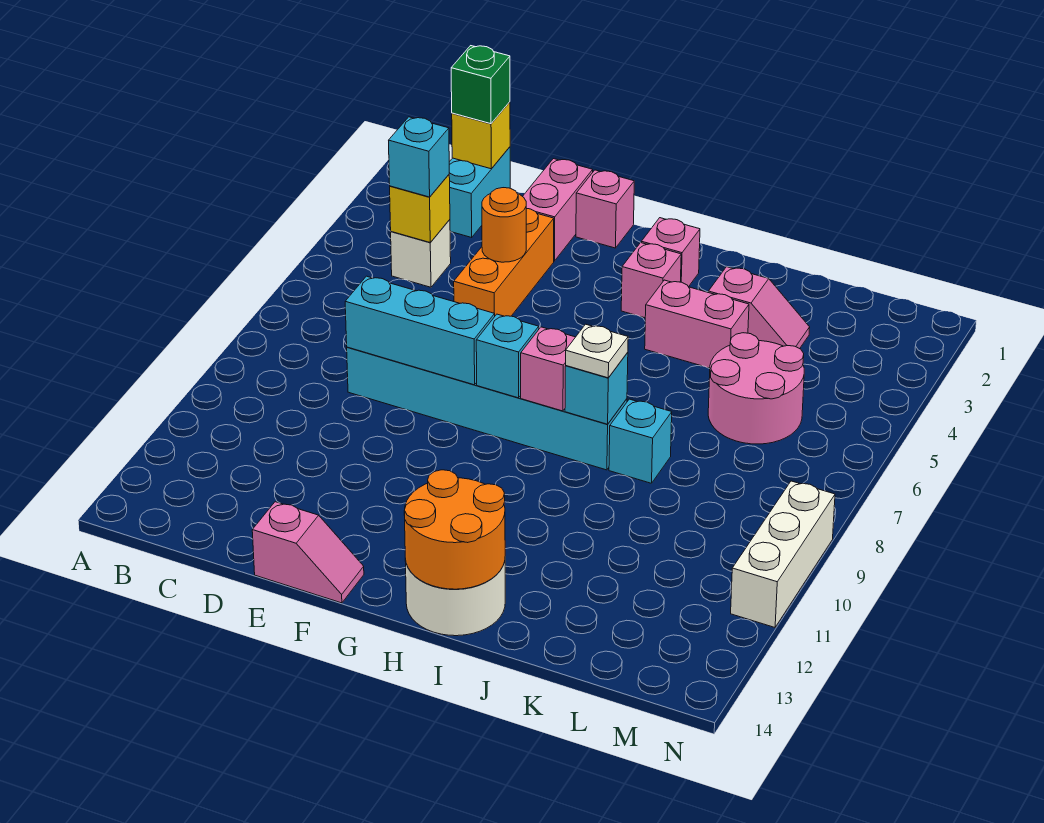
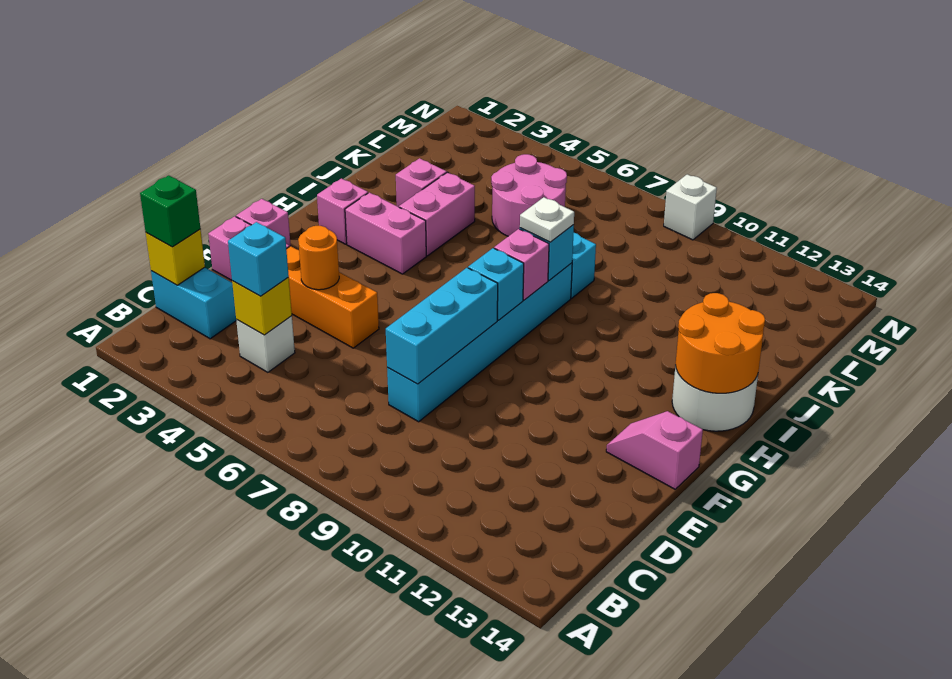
pink 1x2 slope [252,502,364,603] -> pink 1x2 slope turned to [606,411,703,489]
pink 1x1 brick [621,243,681,318] -> pink 1x2 brick [345,193,426,274]
white 1x3 brick [731,481,835,627] -> white 1x1 brick [664,174,717,240]

